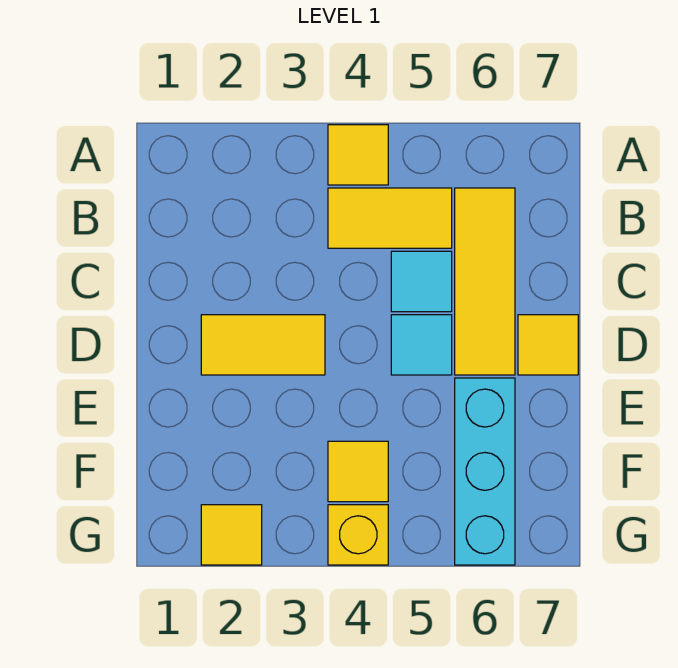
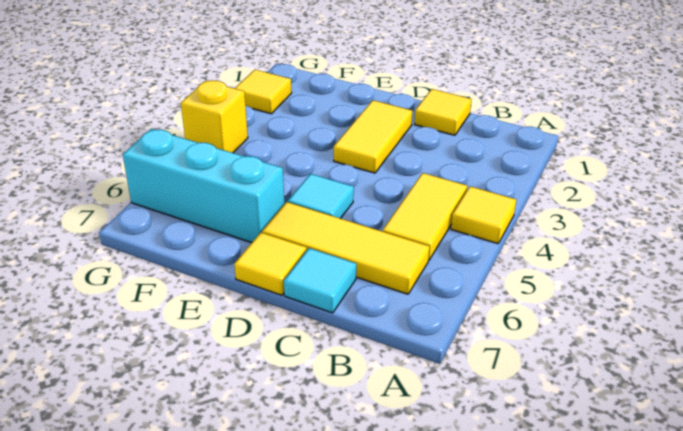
cyan 1x1 tile [391,251,452,312] -> cyan 1x1 tile moved to [284,248,356,313]
yellow 1x1 tile [328,441,388,502] -> yellow 1x1 tile moved to [415,89,471,135]

